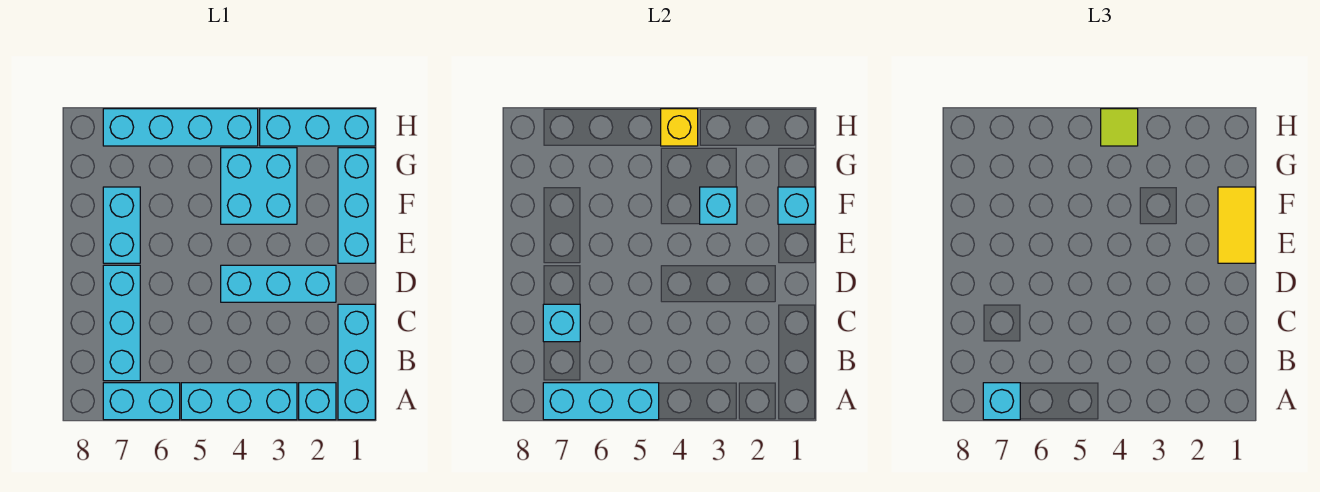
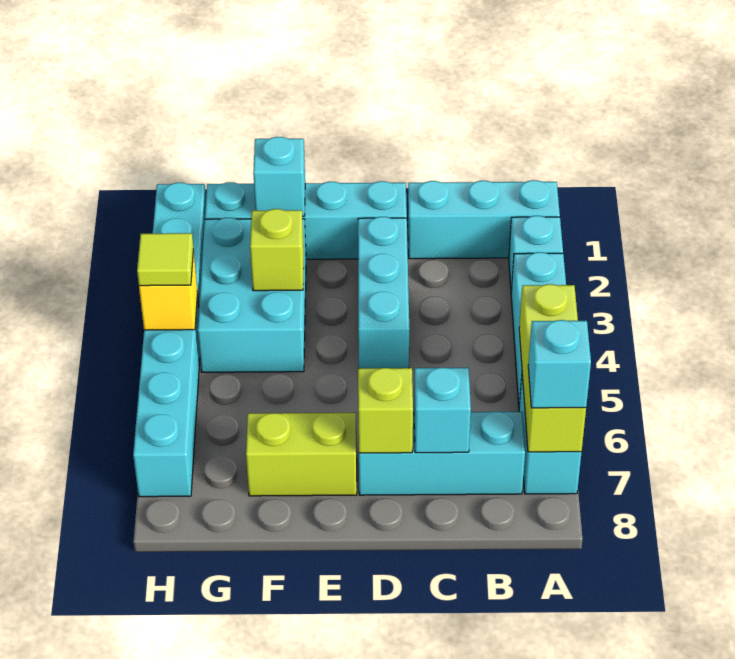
cyan 1x3 brick [543,383,659,420] -> lime 1x3 brick [519,284,586,452]
none -> lime 1x1 brick [358,368,413,453]
cyan 1x3 brick [338,148,375,263] -> cyan 1x4 brick [205,181,407,259]
yellow 1x2 tile [1218,187,1255,263] -> none
cyan 1x2 brick [103,187,140,263] -> lime 1x2 brick [246,413,357,496]
cyan 2x2 brick [221,148,297,224] -> cyan 2x3 brick [198,218,306,372]
cyan 1x1 brick [700,187,737,224] -> lime 1x1 brick [250,209,304,291]

